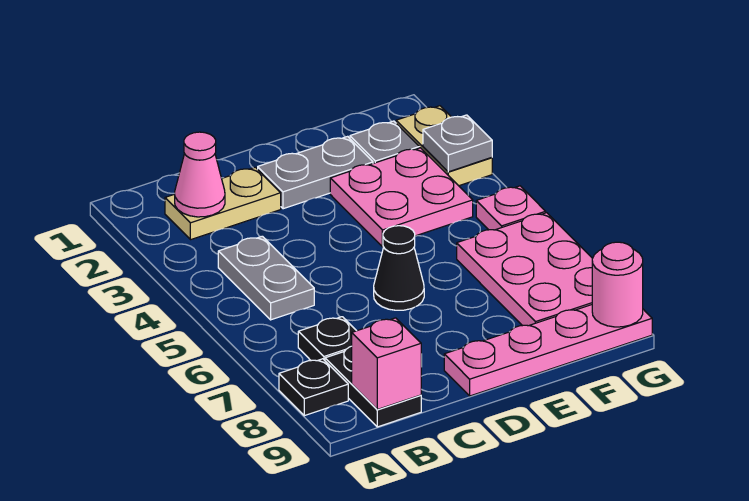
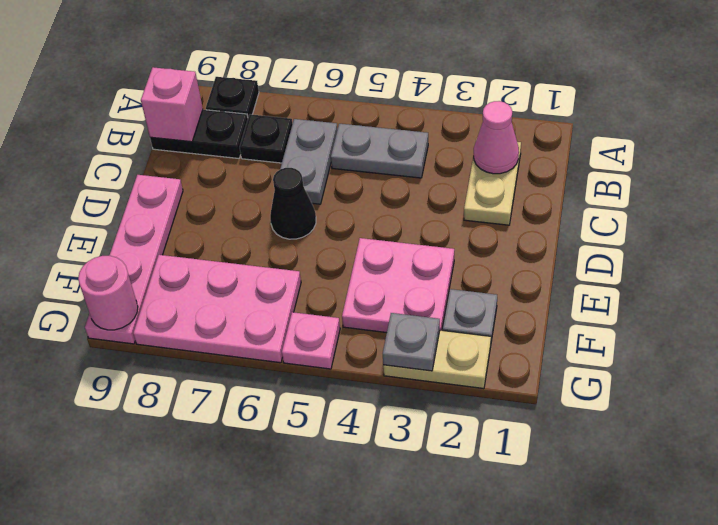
grey 1x2 plate [258,136,373,209] -> grey 1x2 plate moved to [280,119,337,204]

